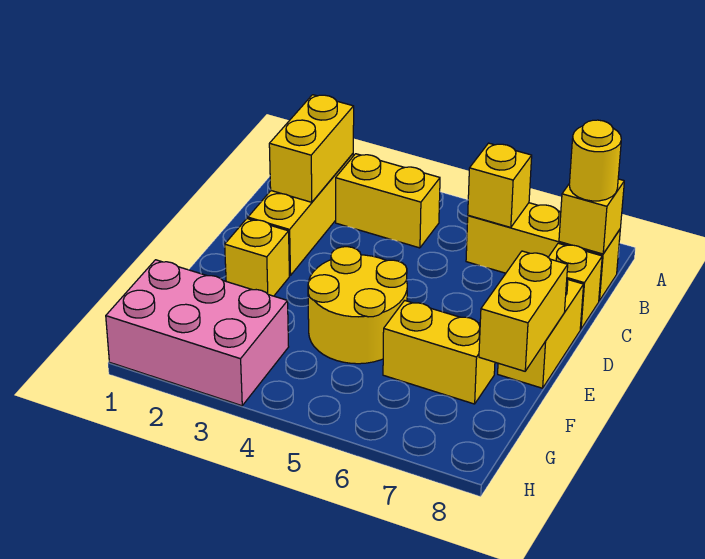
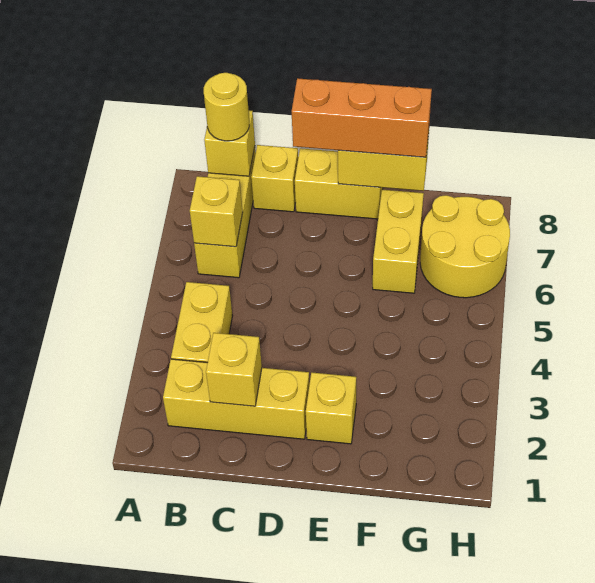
yellow 1x2 brick [269,95,354,202] -> yellow 1x1 brick [206,333,262,406]
none -> orange 1x3 brick [292,78,432,157]
yellow 2x2 round brick [308,247,407,364] -> yellow 2x2 round brick moved to [420,195,510,298]
pink 2x3 brick [106,260,289,406] -> none

